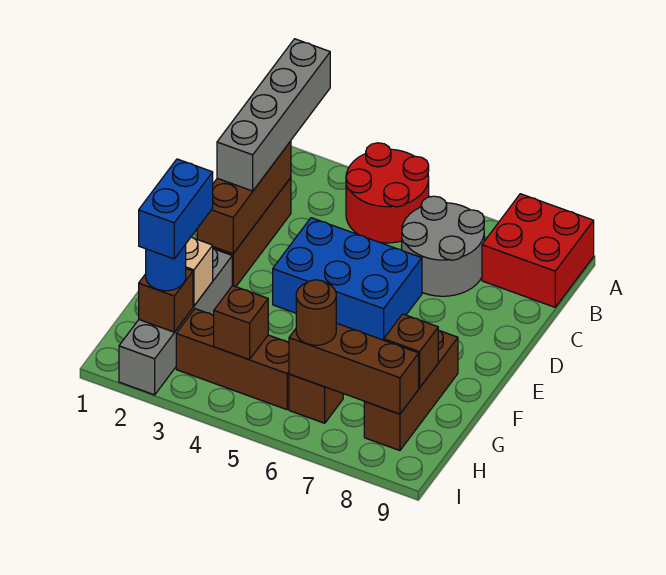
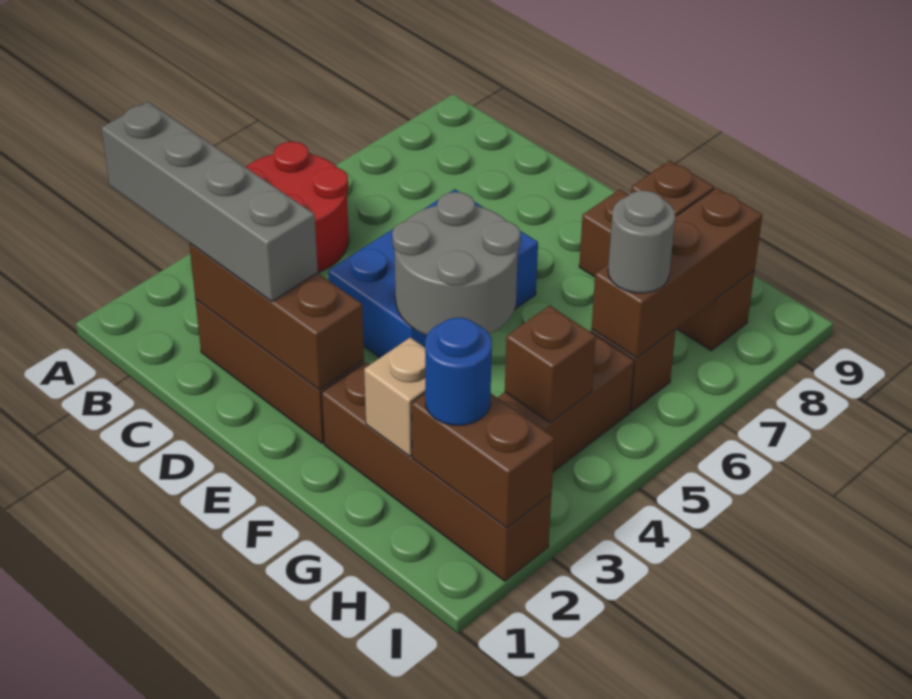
red 2x2 brick [482,194,594,307] -> none
grey 2x2 round brick [402,196,484,296] -> grey 2x2 round brick moved to [392,192,520,335]
grey 1x4 brick [119,249,232,395] -> brown 1x4 brick [321,362,551,581]
blue 1x2 brick [139,159,213,259] -> none
brown 1x1 brick [139,269,193,332] -> brown 1x2 brick [412,394,555,528]
brown 1x1 round brick [296,280,336,345] -> grey 1x1 round brick [608,191,675,293]

